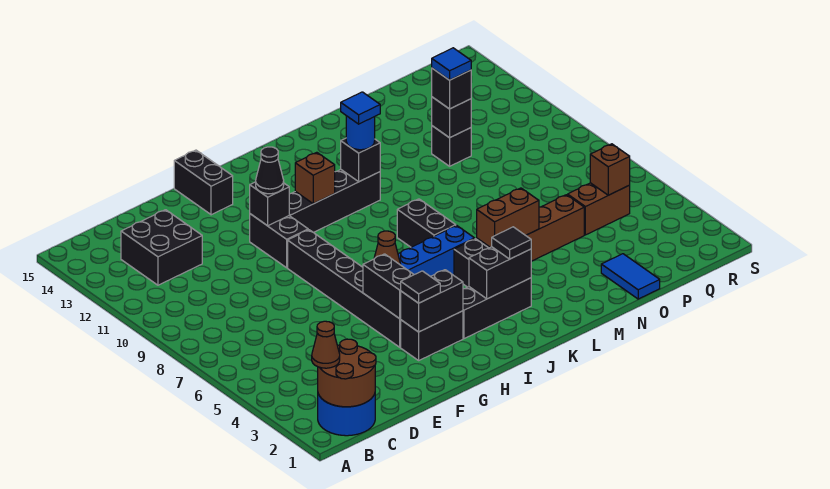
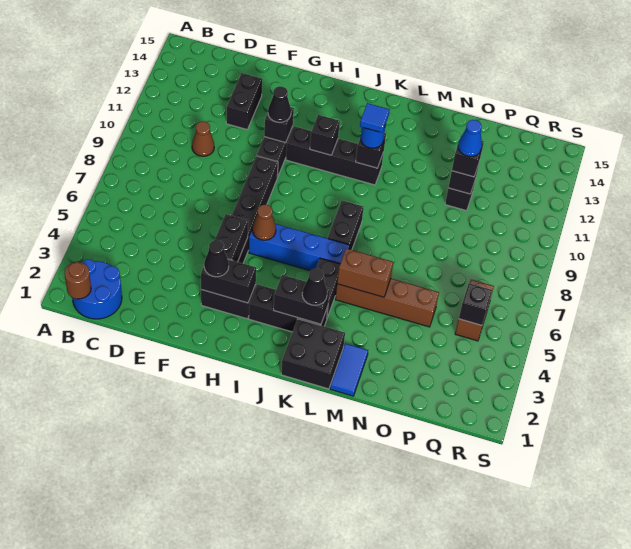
brown 2x2 round brick [318,339,376,407] -> brown 1x1 round brick [65,262,91,299]
brown 1x1 cone [312,321,340,368] -> brown 1x1 cone moved to [192,122,214,156]
black 2x2 brick [121,210,202,285] -> black 2x2 brick moved to [281,319,345,389]
black 1x1 tile [401,271,440,303] -> black 1x1 cone [204,240,229,277]
black 1x2 brick [174,150,233,215] -> black 1x2 brick moved to [226,73,262,129]
brown 1x1 brick [295,152,335,204] -> black 1x1 brick [310,115,340,155]
black 1x1 tile [492,227,531,259] -> black 1x1 cone [302,269,327,305]
blue 1x2 tile [601,254,660,299] -> blue 1x2 tile moved to [330,343,368,396]
blue 1x1 tile [432,48,471,80] -> blue 1x1 cone [458,120,482,157]
brown 1x2 brick [568,183,630,235] -> brown 1x2 brick turned to [455,280,494,341]
brown 1x1 brick [590,144,630,195] -> black 1x1 brick [459,283,492,325]

